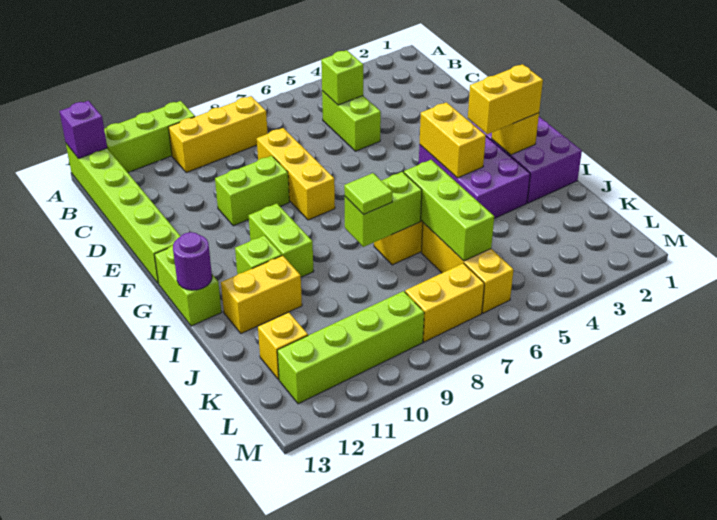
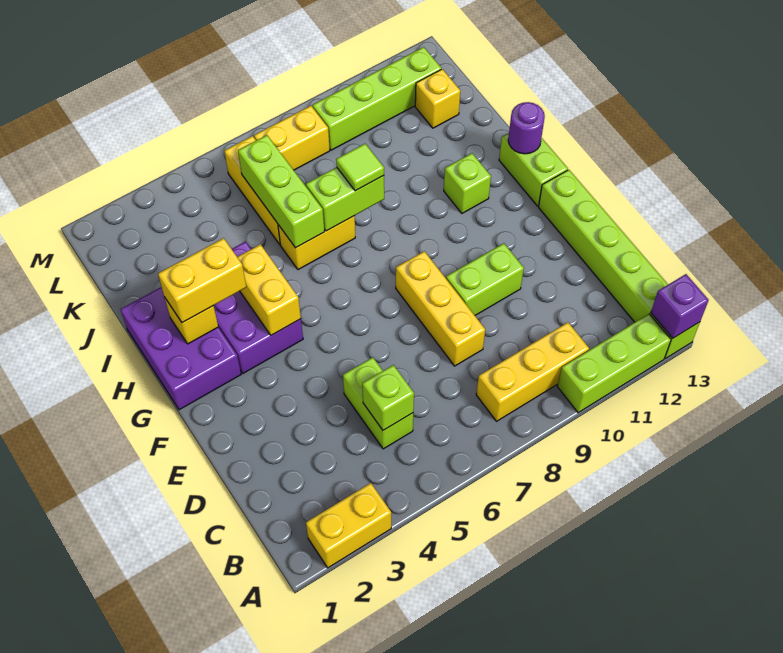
lime 1x2 brick [248,204,314,277] -> none
yellow 1x2 brick [221,255,302,333] -> yellow 1x2 brick moved to [306,483,391,568]

